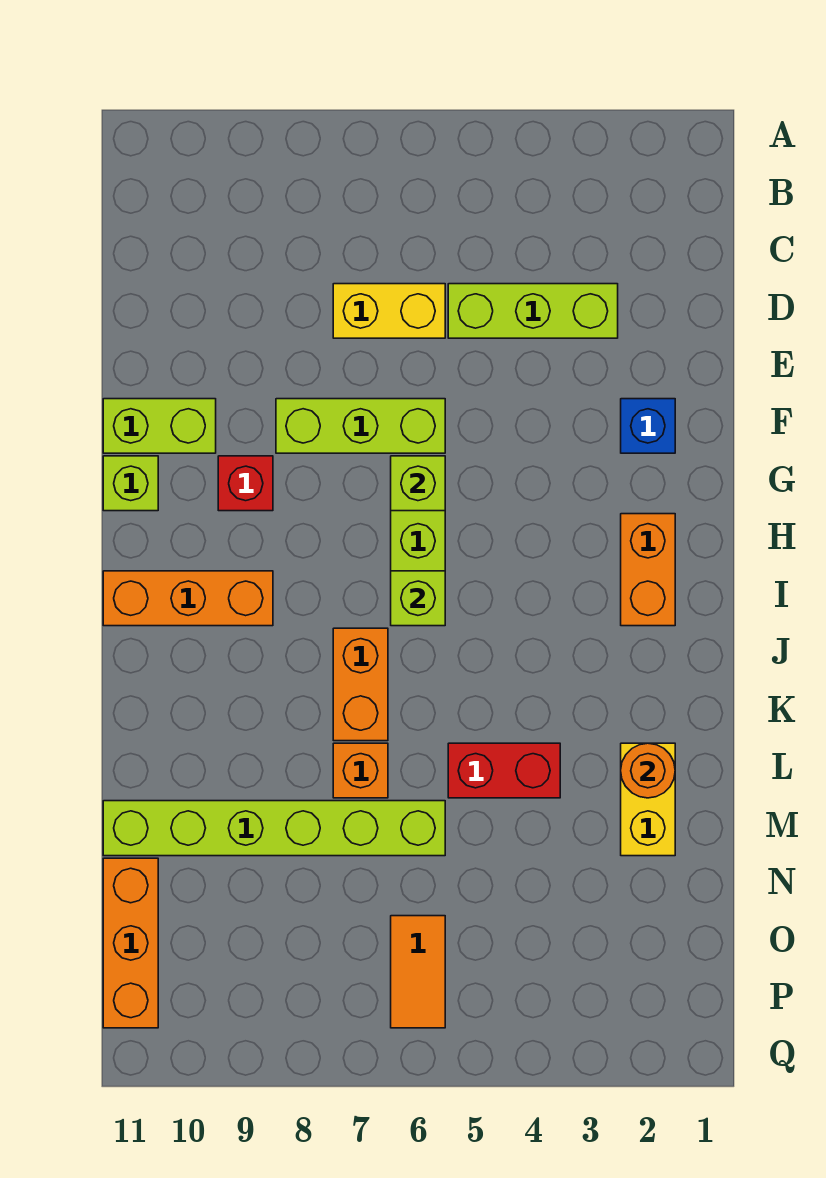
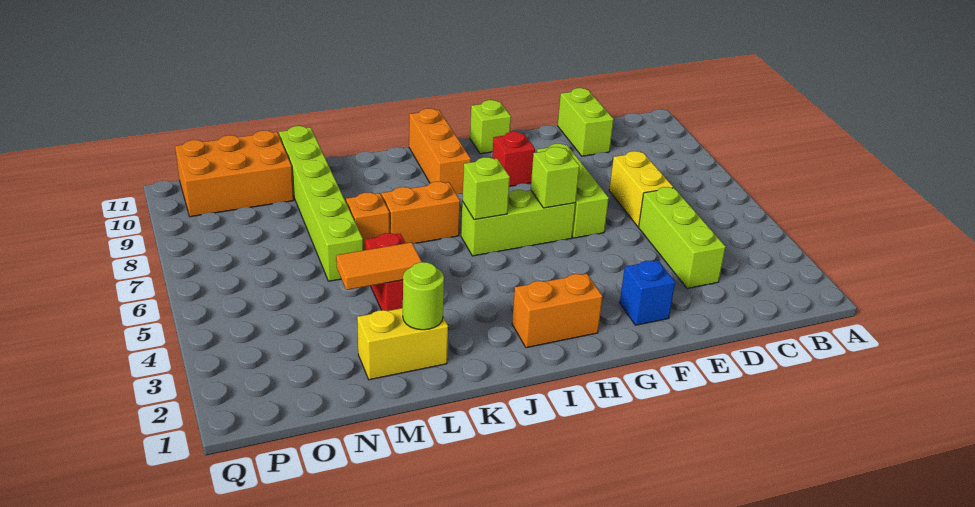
lime 1x2 brick [103,399,216,453] -> lime 1x2 brick moved to [558,88,614,156]
orange 1x1 round brick [621,743,675,798] -> lime 1x1 round brick [403,262,444,330]
orange 1x3 brick [103,858,158,1028] -> orange 2x3 brick [175,131,294,217]
orange 1x2 tile [391,916,445,1028] -> orange 1x2 tile moved to [336,242,422,290]

